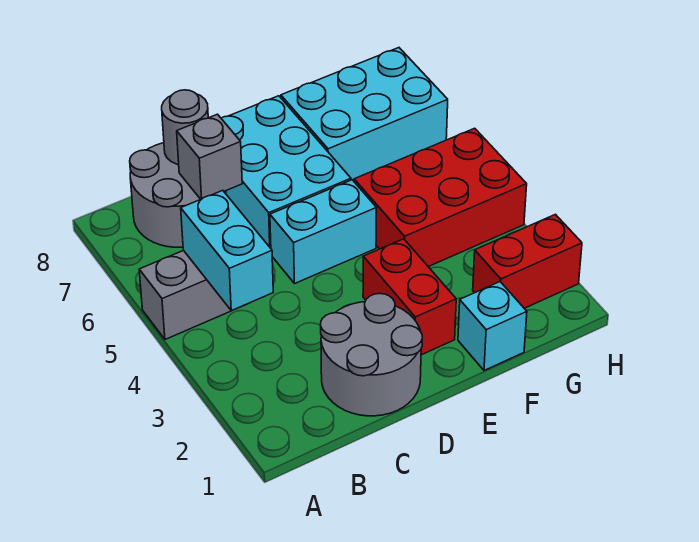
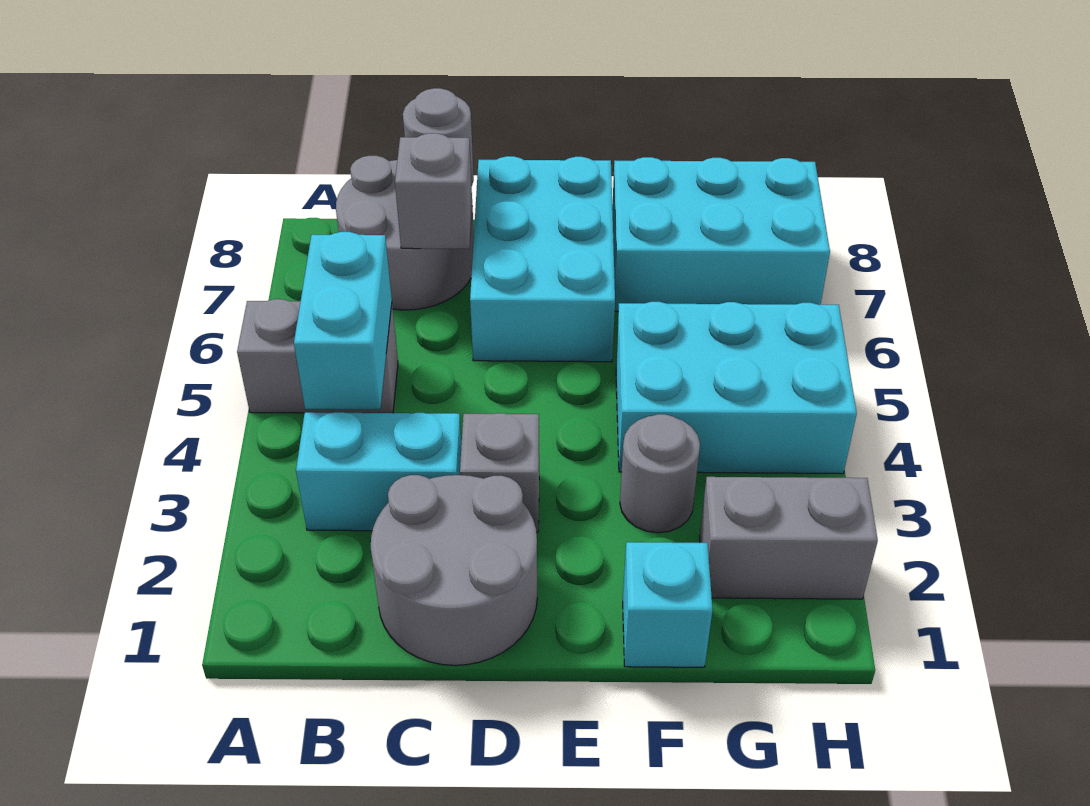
none -> grey 1x1 brick [460,413,539,532]
cyan 1x2 brick [270,180,377,284] -> cyan 1x2 brick moved to [296,412,461,531]
red 1x2 brick [363,239,456,355] -> none
none -> grey 1x1 round brick [620,414,700,533]
red 2x3 brick [354,128,527,267] -> cyan 2x3 brick [616,302,857,474]
red 1x2 brick [473,214,582,308] -> grey 1x2 brick [699,477,878,599]

